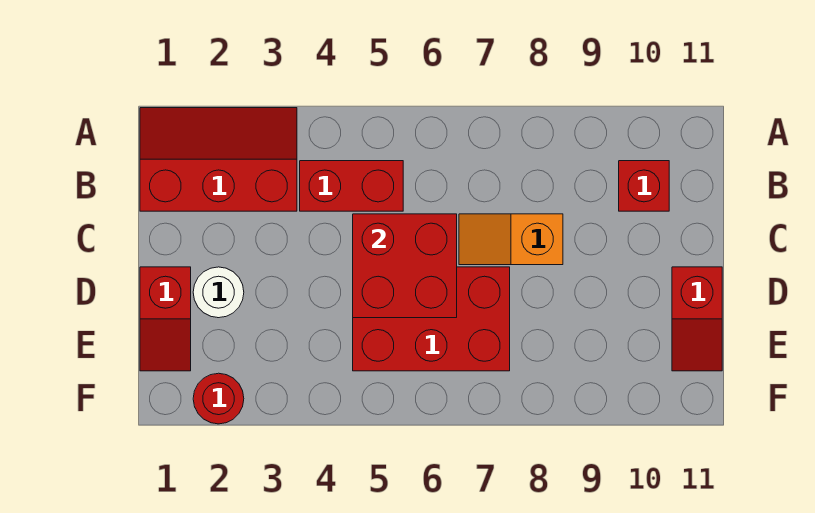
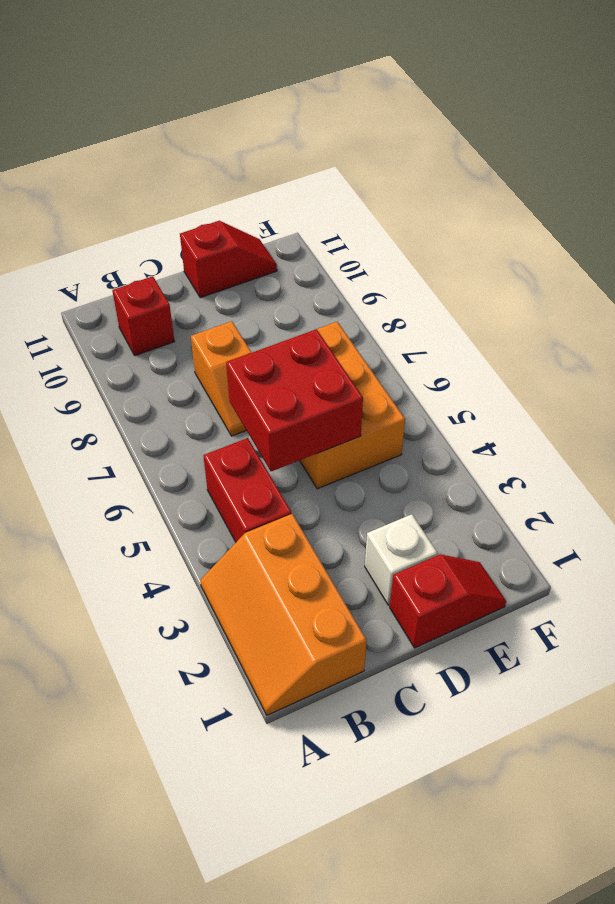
red 2x3 slope [140,108,297,211] -> orange 2x3 slope [200,514,367,715]
white 1x1 round brick [193,267,244,318] -> white 1x1 brick [365,514,437,605]
red 2x3 brick [353,267,510,371] -> orange 2x3 brick [300,322,405,489]
red 1x1 round brick [193,373,244,424] -> none

